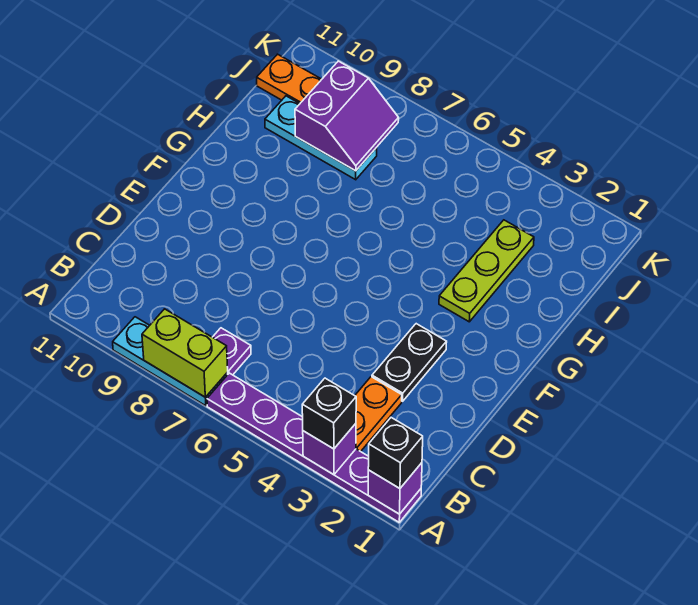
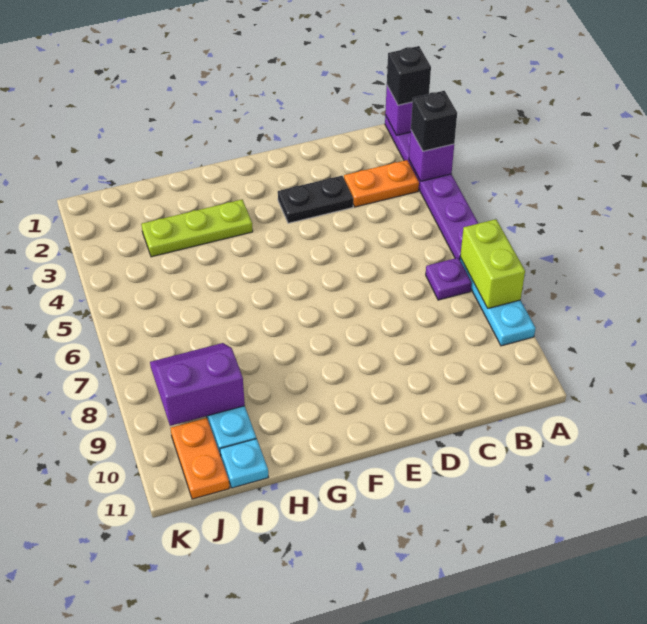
none -> cyan 1x1 plate [220,439,269,488]

